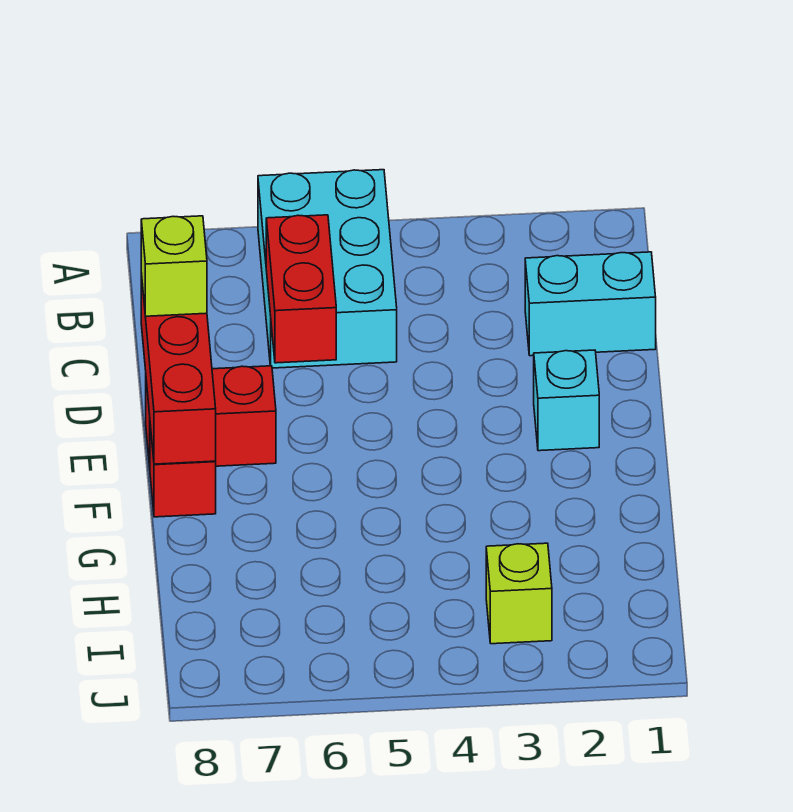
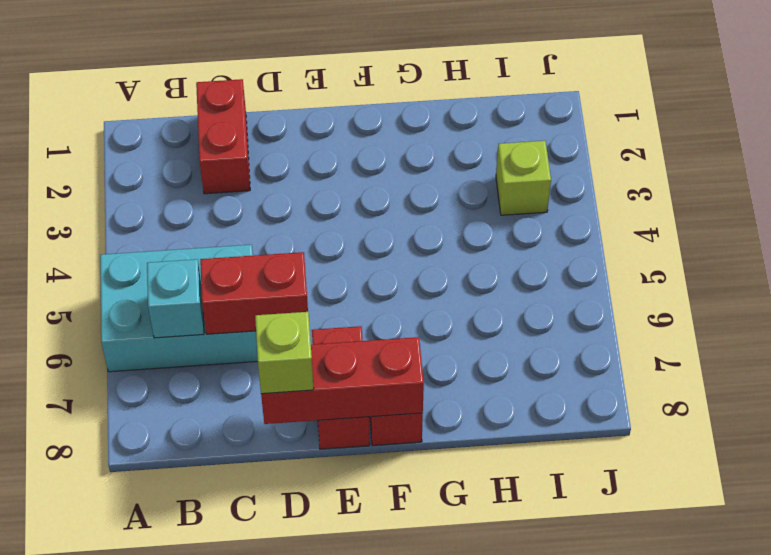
cyan 1x2 brick [525,252,656,356] -> red 1x2 brick [196,79,250,194]
cyan 1x1 brick [534,350,599,451] -> cyan 1x1 brick moved to [147,259,204,338]

